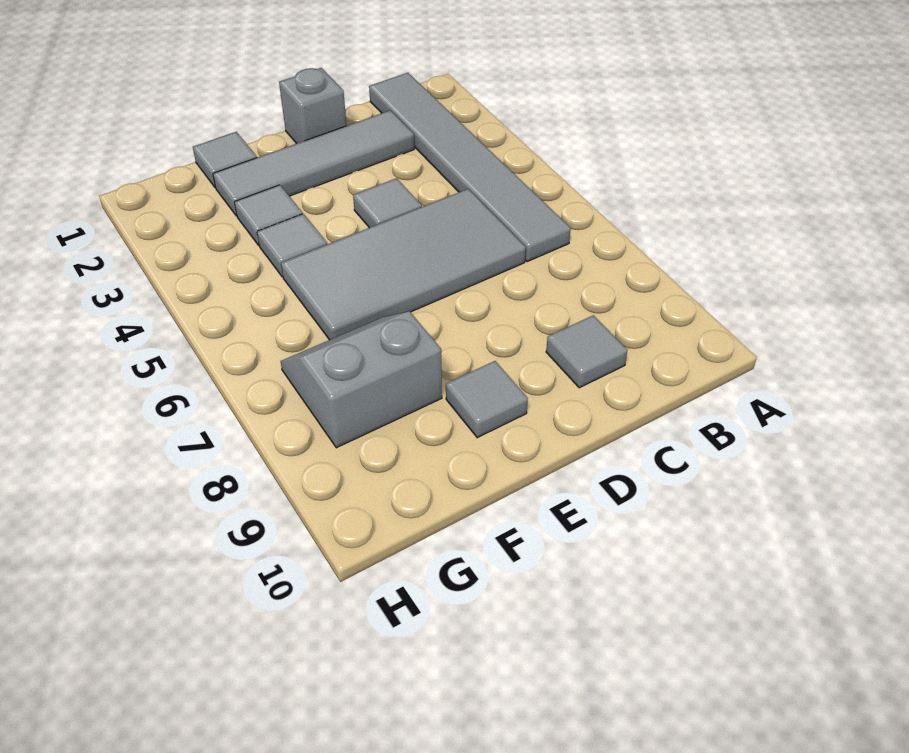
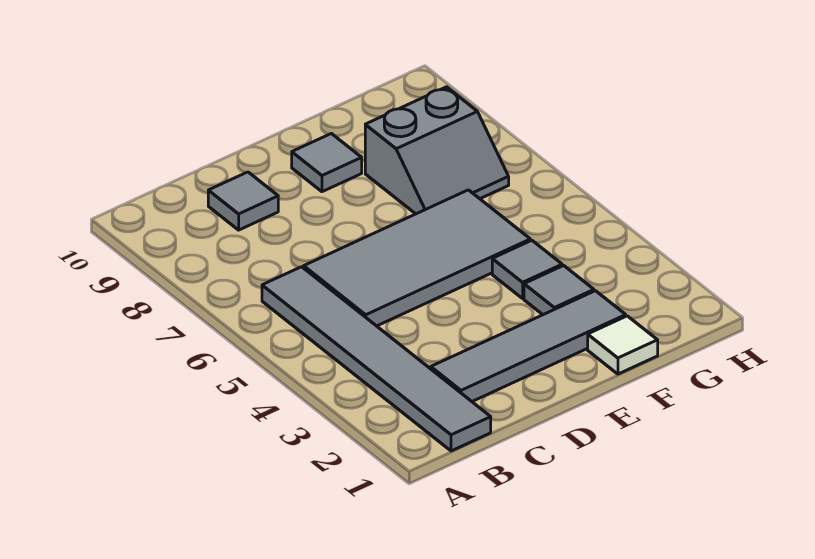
grey 1x1 brick [279,68,347,144] -> none
grey 1x1 tile [353,178,422,228] -> none
grey 1x1 tile [193,132,257,188] -> white 1x1 tile [588,316,658,374]

